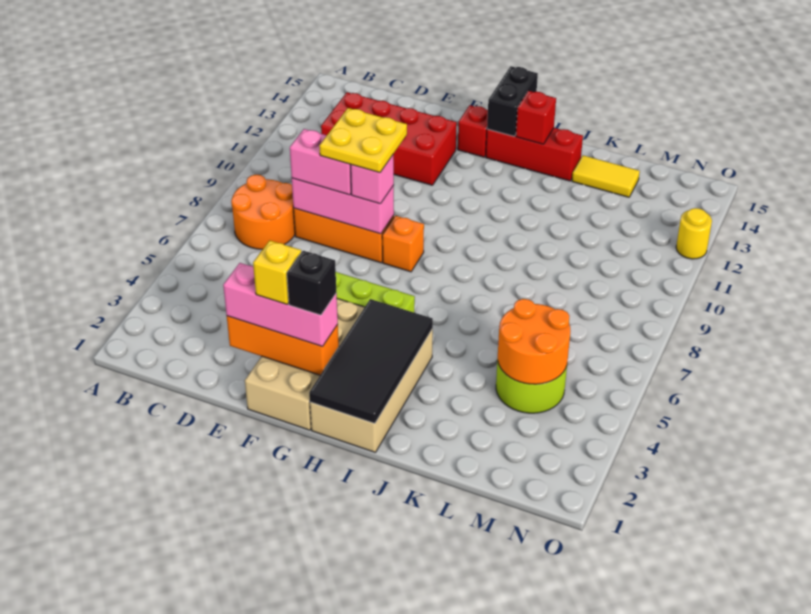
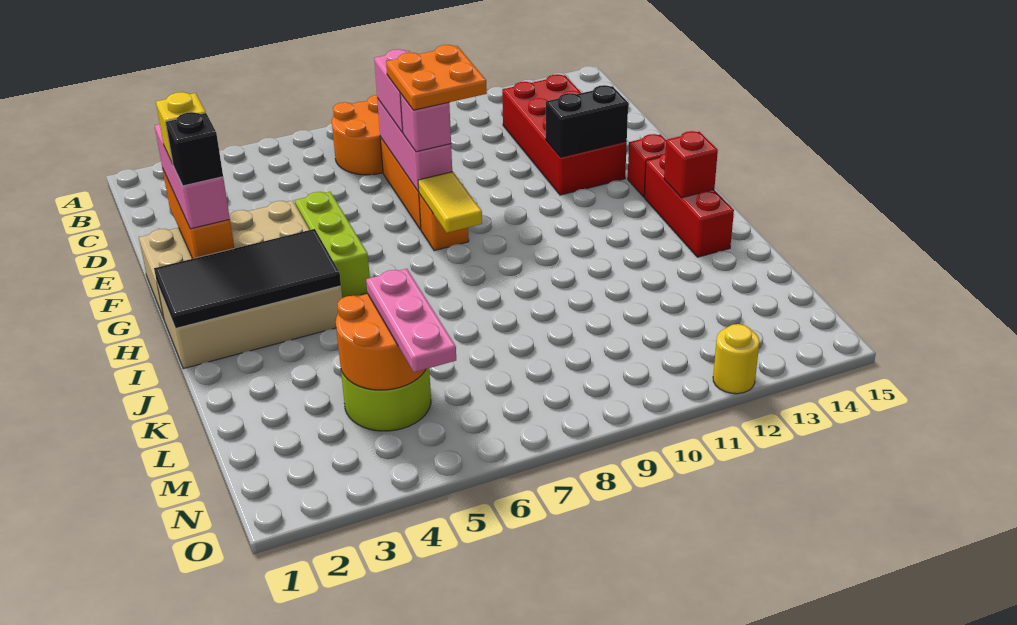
yellow 2x2 plate [319,108,407,173] -> orange 2x2 plate [386,45,487,110]
black 1x2 brick [487,66,538,136] -> black 1x2 brick moved to [546,85,628,157]
yellow 1x2 tile [572,155,640,197] -> yellow 1x2 tile moved to [418,172,482,233]
none -> pink 1x3 plate [366,269,456,372]

